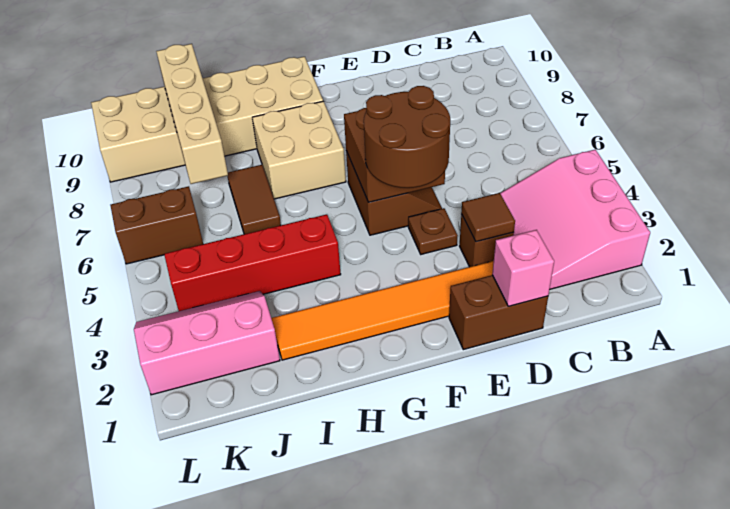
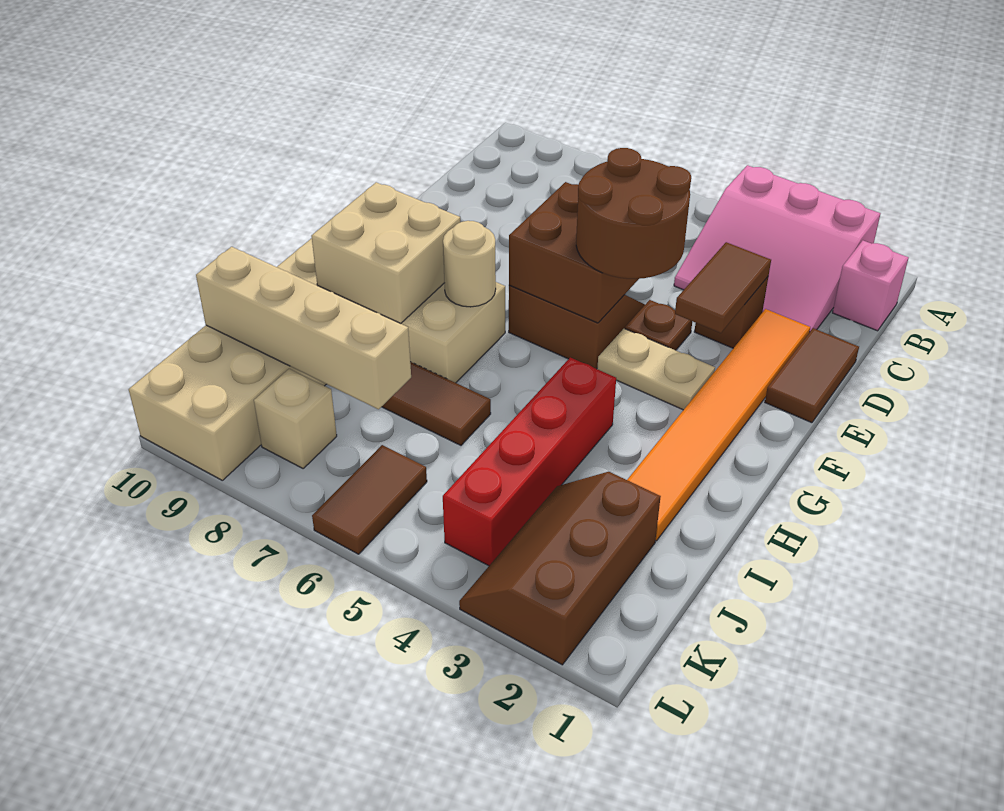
brown 1x2 brick [449,275,548,350] -> brown 1x2 tile [765,328,859,423]
pink 1x1 brick [492,230,554,306] -> pink 1x1 brick moved to [833,241,909,331]
brown 1x1 tile [461,193,515,242] -> brown 1x2 tile [675,242,771,333]
none -> tan 1x2 plate [597,329,715,410]
none -> tan 1x1 round brick [443,221,496,307]
none -> tan 2x2 brick [311,182,460,324]
pink 2x3 slope [134,291,280,395] -> brown 2x3 slope [459,472,661,665]
brown 1x2 brick [110,186,203,264] -> brown 1x2 tile [312,445,427,554]
none -> tan 1x1 brick [254,369,337,468]

